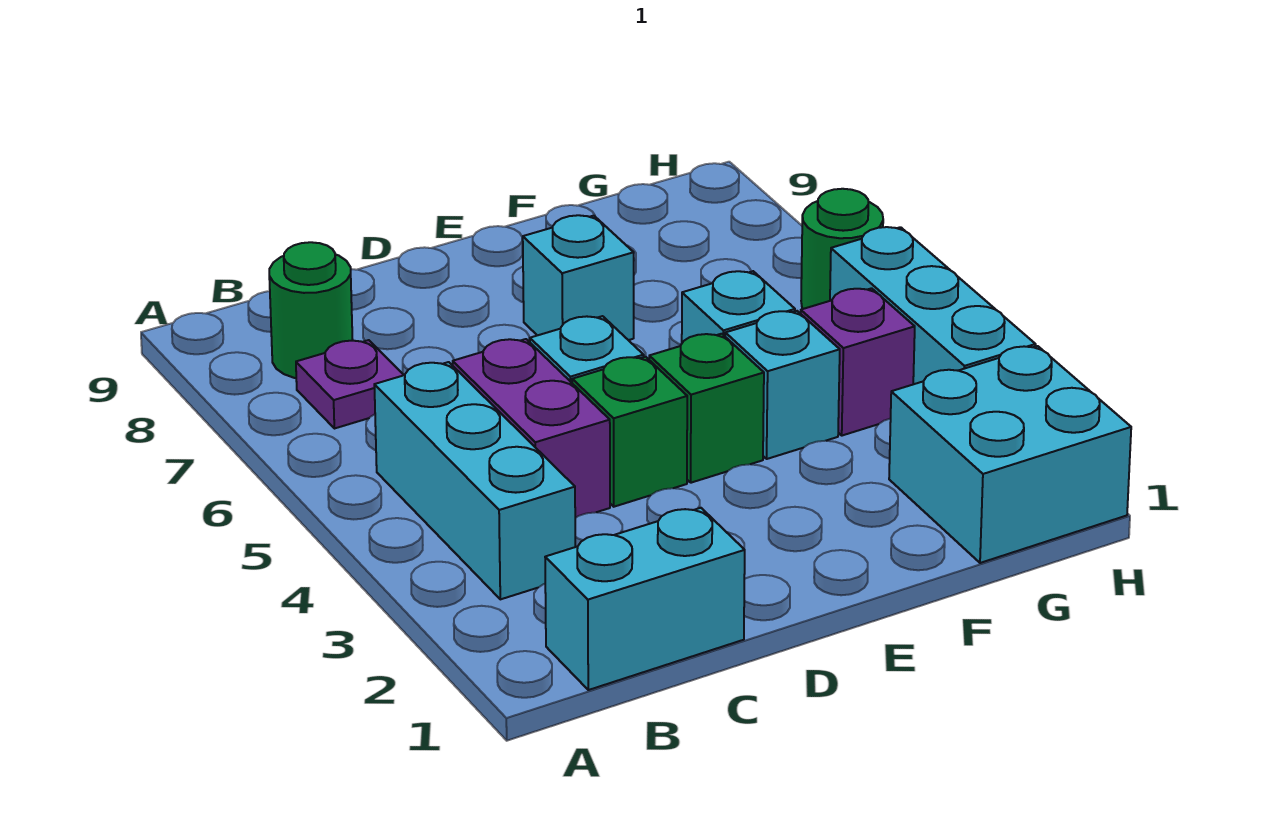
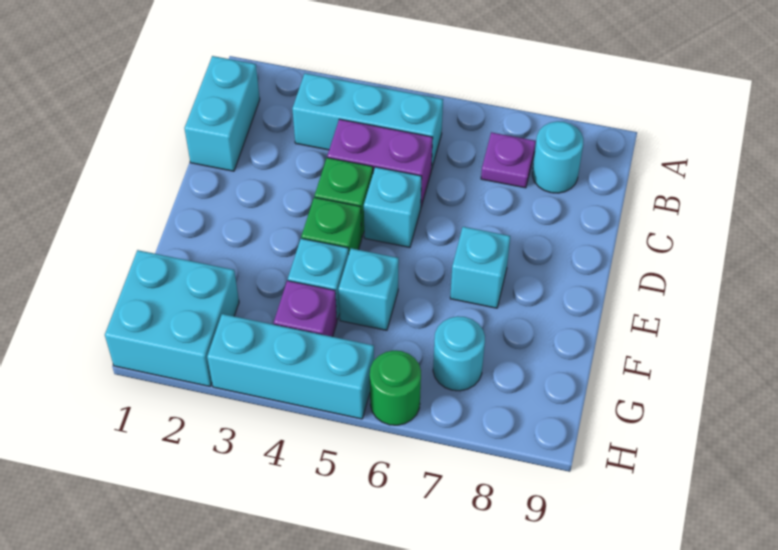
green 1x1 round brick [269,242,353,378] -> cyan 1x1 round brick [532,121,583,193]
none -> cyan 1x1 round brick [433,316,485,391]

